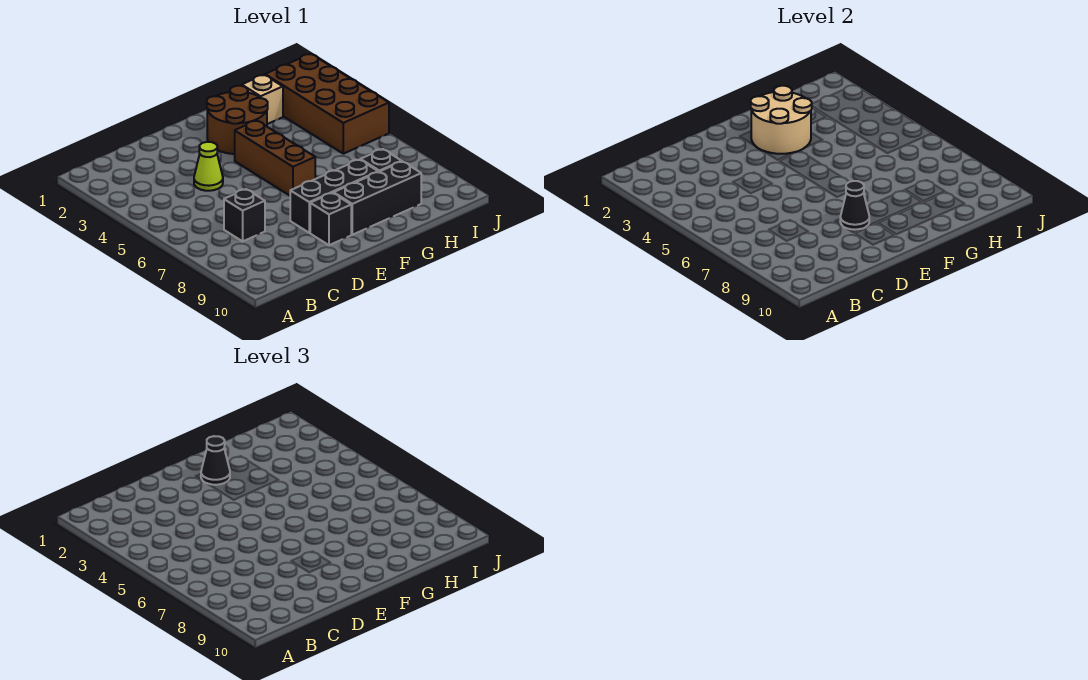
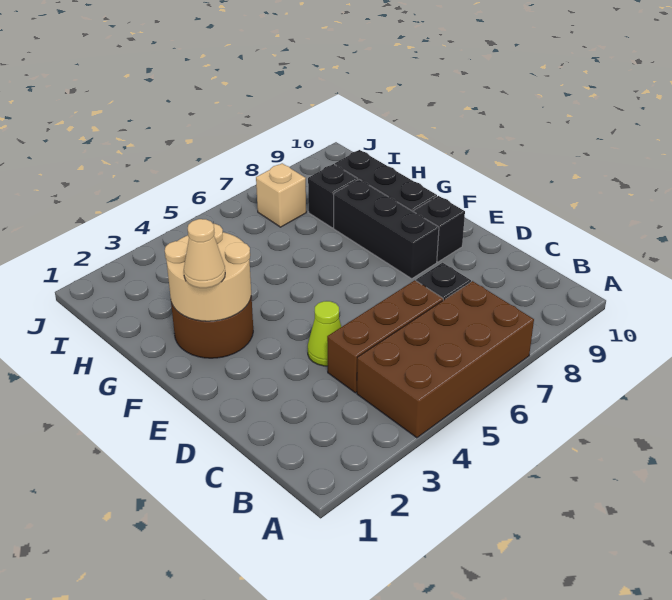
black 1x1 cone [840,181,869,230] -> none
black 1x1 cone [201,436,230,485] -> tan 1x1 cone [184,219,225,288]
brown 1x3 brick [235,120,315,196] -> brown 1x3 brick moved to [327,280,443,393]
tan 1x1 brick [242,75,283,124] -> tan 1x1 brick moved to [256,163,306,227]
brown 2x4 brick [265,54,389,154] -> brown 2x4 brick moved to [357,281,534,438]

